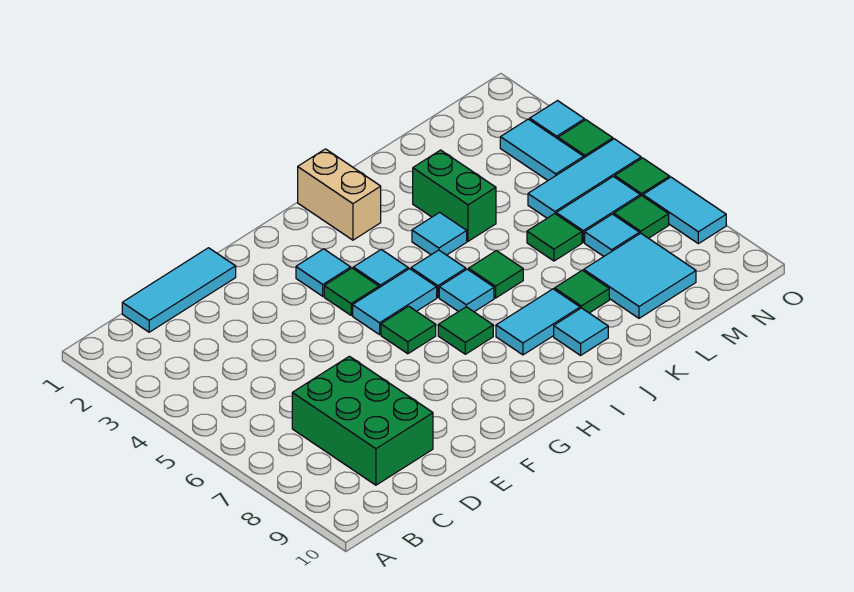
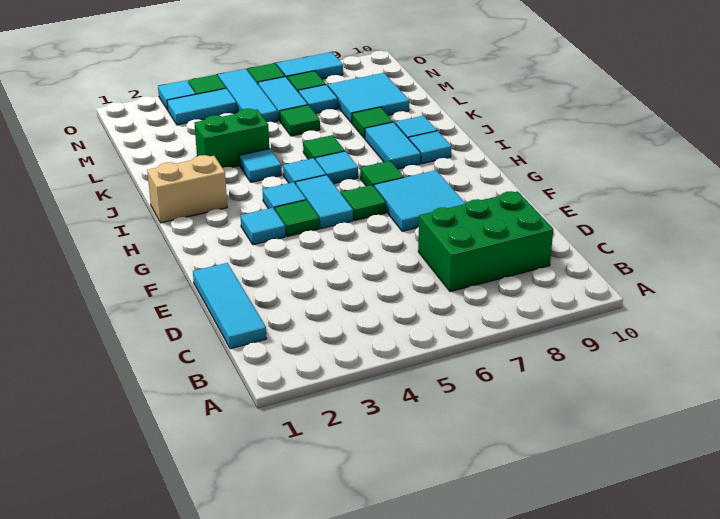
none -> cyan 2x2 tile [374,170,466,231]
none -> cyan 1x1 tile [409,131,451,164]

